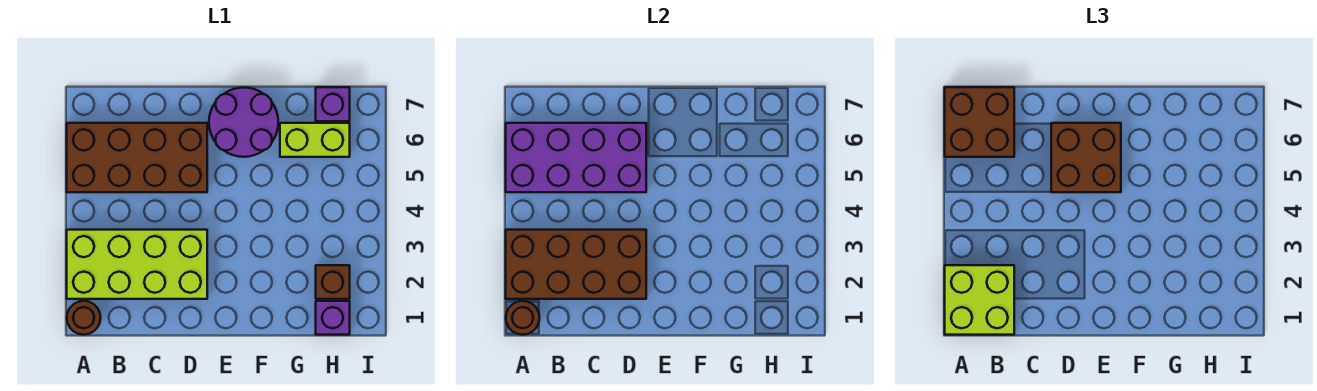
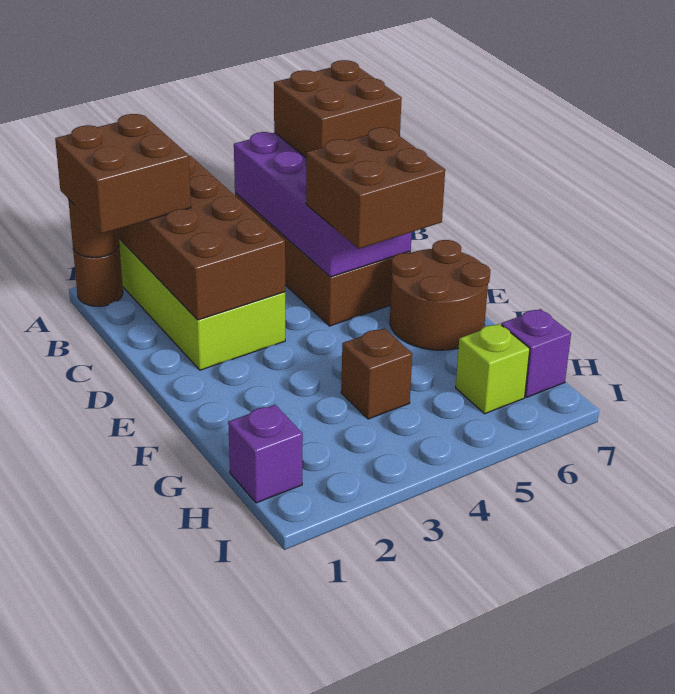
lime 2x2 brick [945,265,1014,335] -> brown 2x2 brick [55,114,191,234]
purple 2x2 round brick [209,88,278,157] -> brown 2x2 round brick [390,240,490,350]
lime 1x2 brick [280,123,350,157] -> lime 1x1 brick [456,324,530,414]
brown 1x1 brick [316,265,350,299] -> brown 1x1 brick moved to [341,328,412,419]

